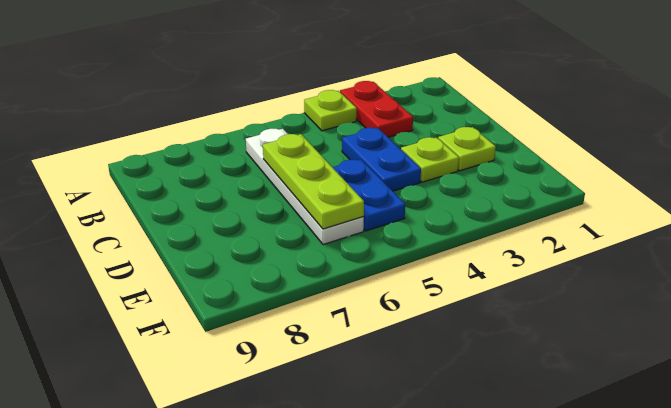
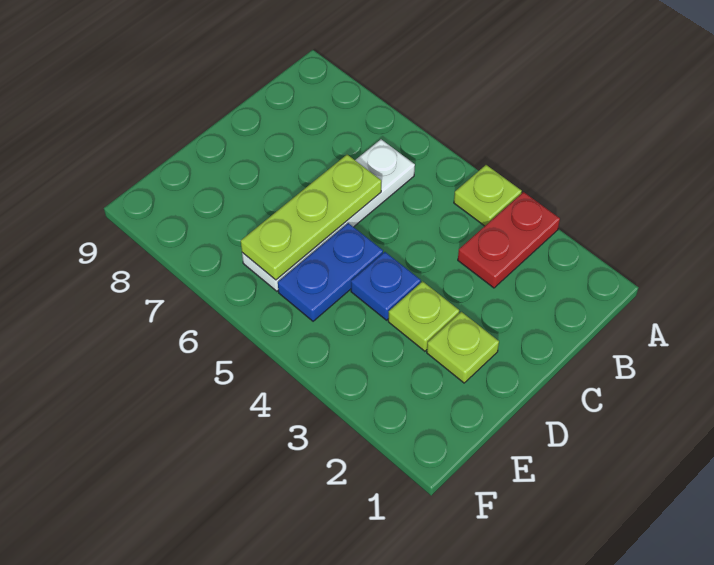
blue 1x2 plate [342,128,421,191] -> blue 1x1 plate [351,252,421,320]

